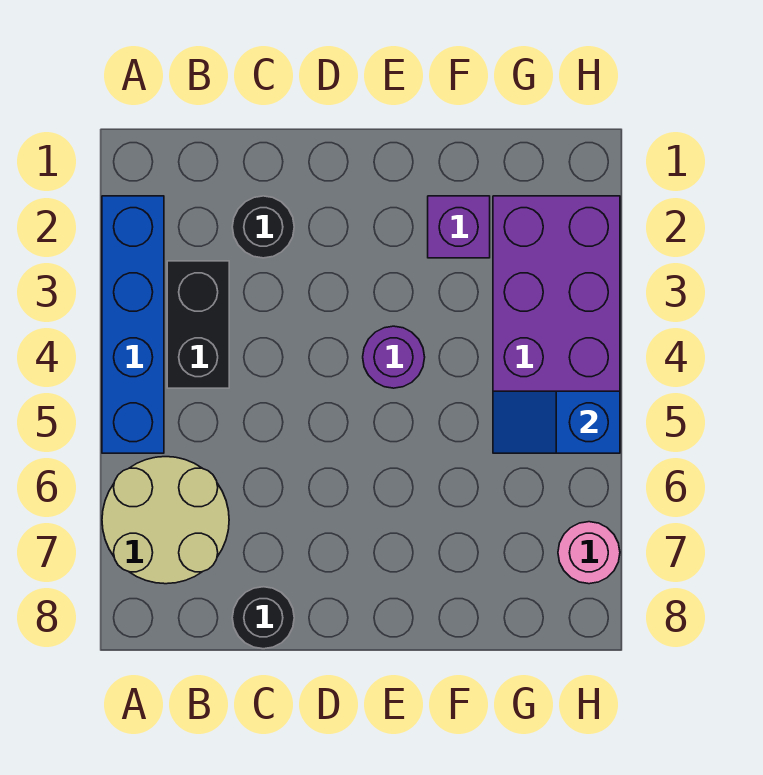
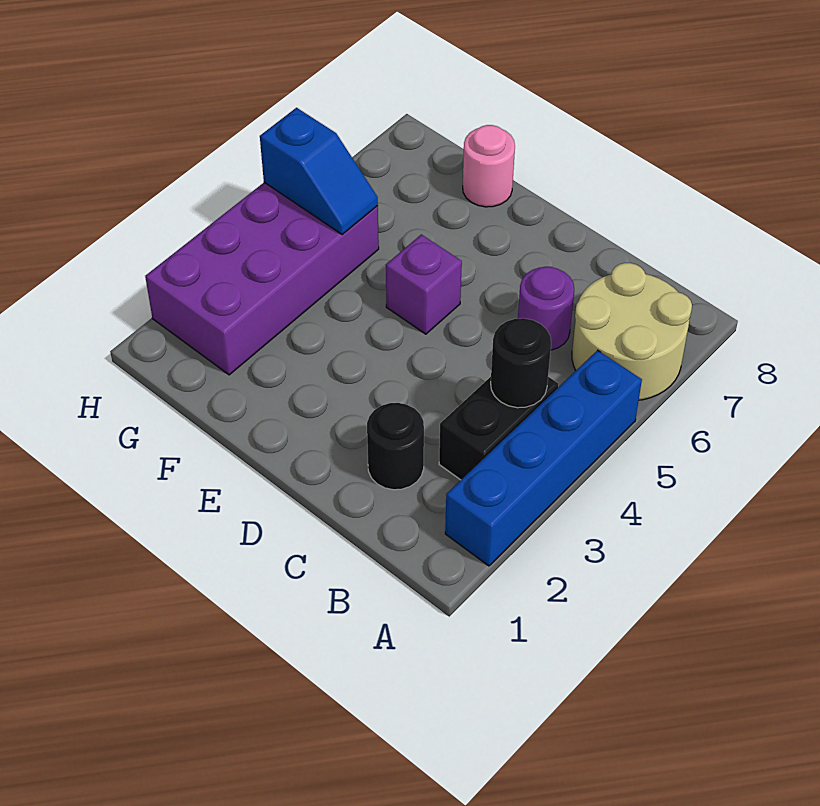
black 1x1 round brick [232,587,294,649] -> black 1x1 round brick moved to [491,318,551,408]
purple 1x1 round brick [363,326,425,388] -> purple 1x1 round brick moved to [518,267,574,350]
purple 1x1 brick [428,196,490,258] -> purple 1x1 brick moved to [386,234,462,334]
pink 1x1 round brick [558,522,620,584] -> pink 1x1 round brick moved to [463,125,515,207]

